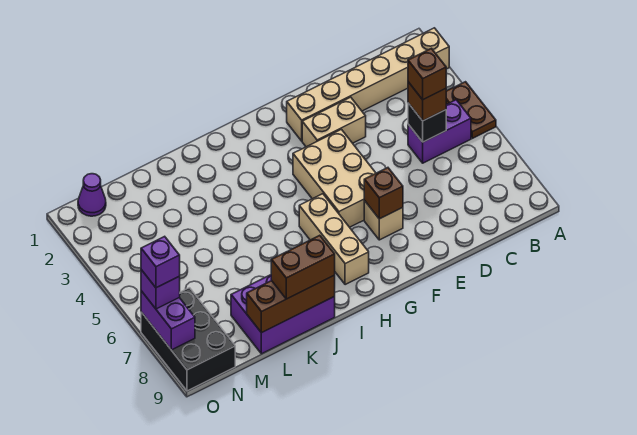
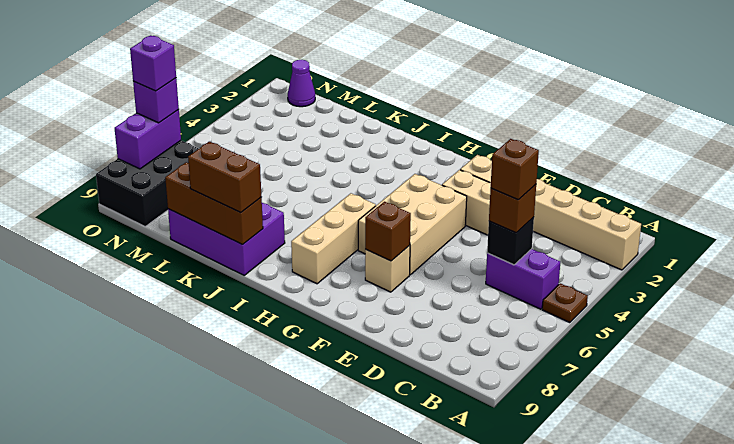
brown 1x2 plate [446,82,496,138] -> brown 1x1 plate [542,283,588,323]

